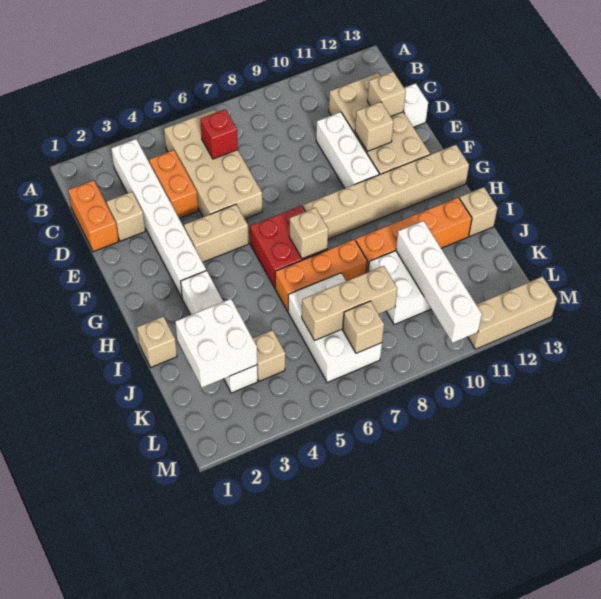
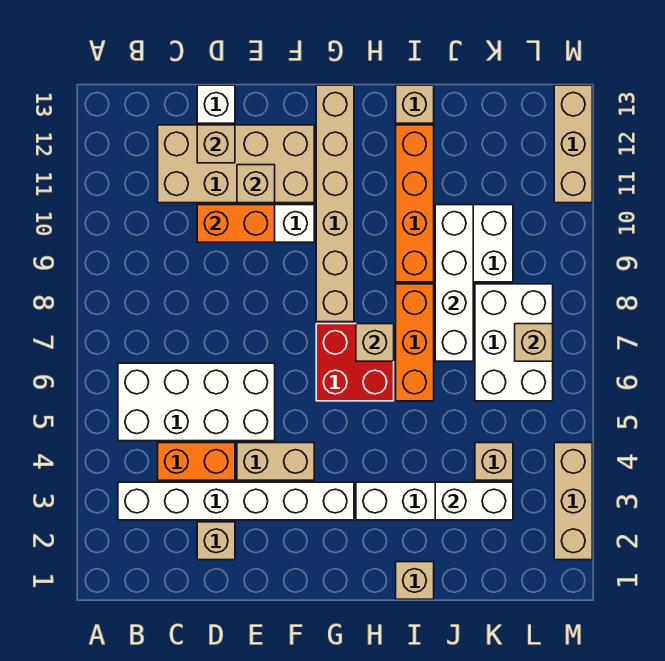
tan 2x4 brick [164,110,262,219] -> white 2x4 brick [118,363,275,441]
orange 1x2 brick [68,180,119,252] -> orange 1x2 brick moved to [197,205,275,242]
red 1x1 brick [200,109,238,159] -> none
tan 1x2 brick [184,204,249,262] -> tan 1x2 brick turned to [237,443,314,480]
white 2x2 brick [175,299,257,387] -> white 1x2 brick [435,482,513,520]
white 2x3 brick [288,273,382,382] -> white 2x3 brick turned to [475,284,553,401]
white 1x4 brick [396,221,482,343] -> white 1x4 brick turned to [435,205,473,361]
tan 1x3 brick [302,266,397,340] -> tan 1x3 brick moved to [554,443,592,560]

